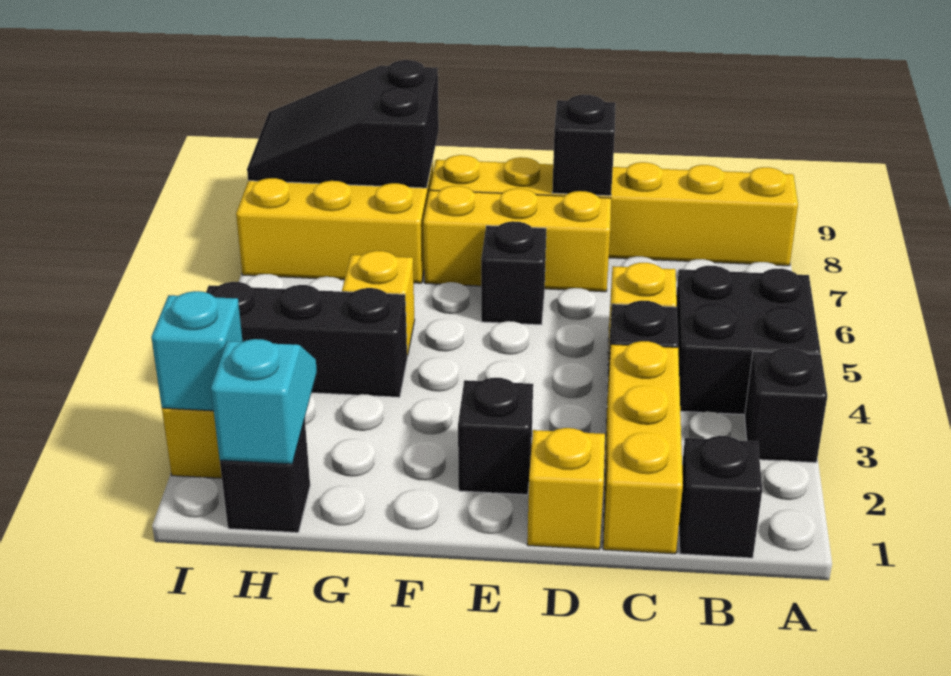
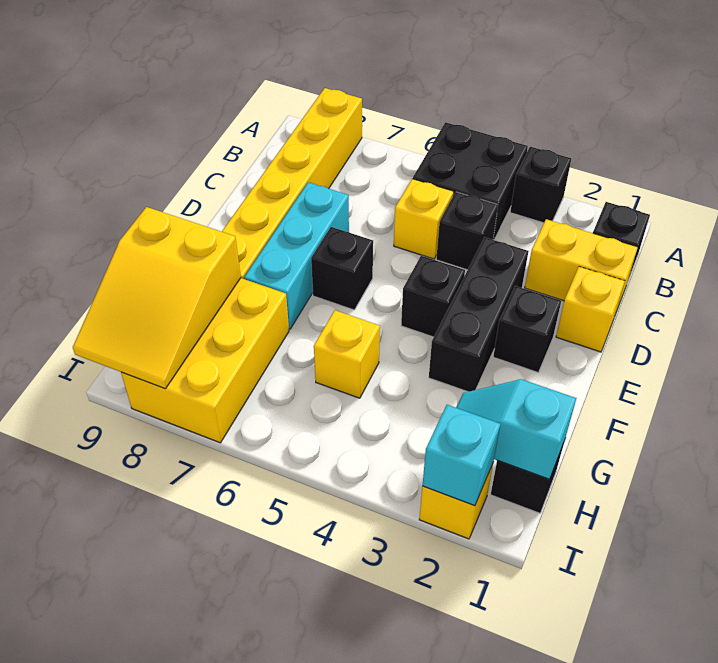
yellow 1x3 brick [603,341,683,554] -> yellow 1x2 brick [525,219,638,312]
yellow 1x3 brick [423,186,611,292] -> cyan 1x3 brick [244,182,349,329]
black 1x1 brick [552,95,616,196] -> black 1x1 brick moved to [401,256,465,337]
black 1x3 brick [206,282,407,397] -> black 1x3 brick moved to [429,237,528,392]
black 2x3 slope [247,60,439,188] -> yellow 2x3 slope [73,207,241,389]

